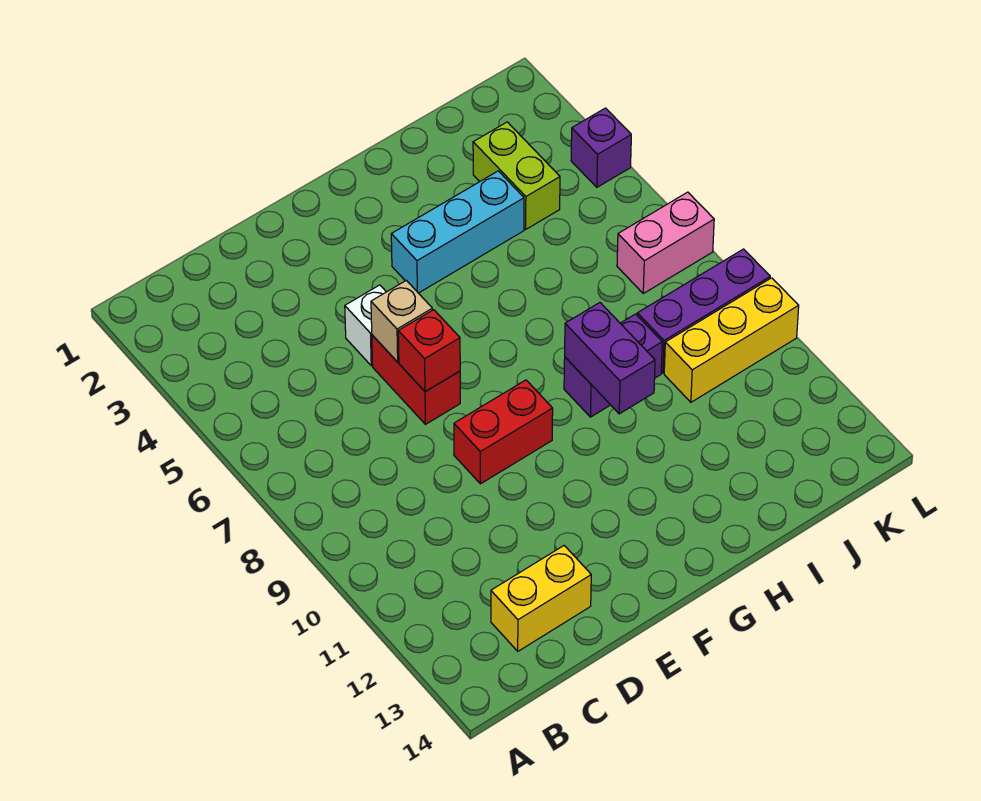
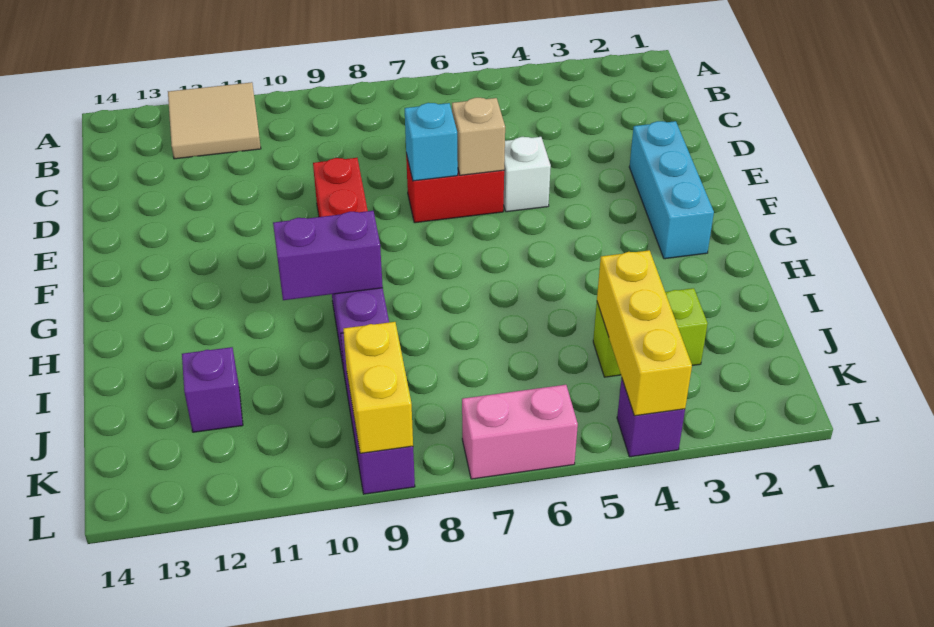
none -> tan 2x2 tile [168,82,261,159]
yellow 1x2 brick [491,546,591,651] -> yellow 1x2 brick moved to [343,322,413,453]
red 1x1 brick [398,310,460,392] -> cyan 1x1 brick [405,103,458,181]
cyan 1x3 brick [391,171,524,293] -> cyan 1x3 brick moved to [629,121,714,259]
yellow 1x3 brick [664,278,799,402] -> yellow 1x3 brick moved to [597,250,692,416]
none -> purple 1x1 brick [182,347,243,432]
pink 1x2 brick [617,192,714,293] -> pink 1x2 brick turned to [462,385,578,479]

